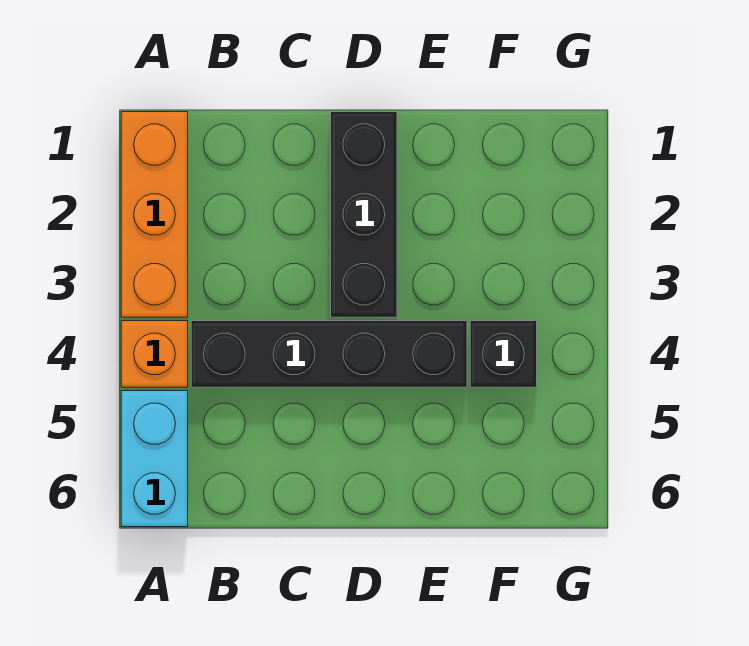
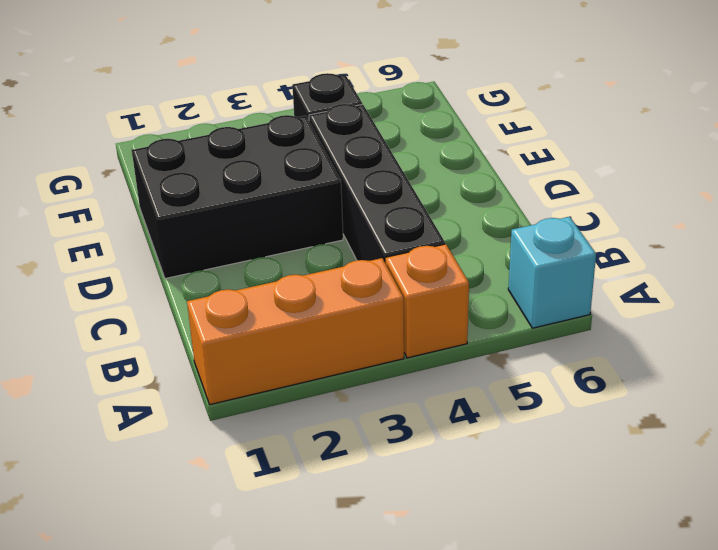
cyan 1x2 brick [121,391,188,527] -> cyan 1x1 brick [508,217,596,328]
black 1x3 brick [331,112,397,317] -> black 2x3 brick [132,115,343,279]

